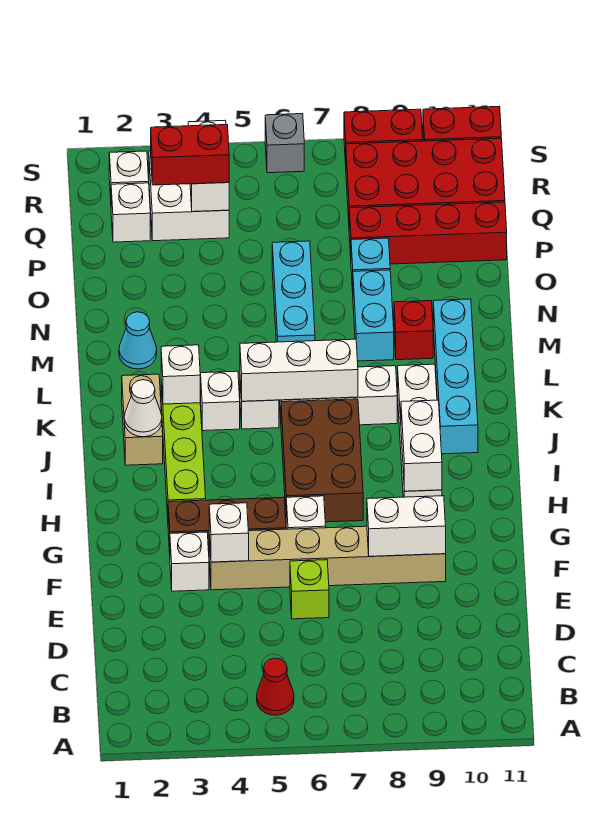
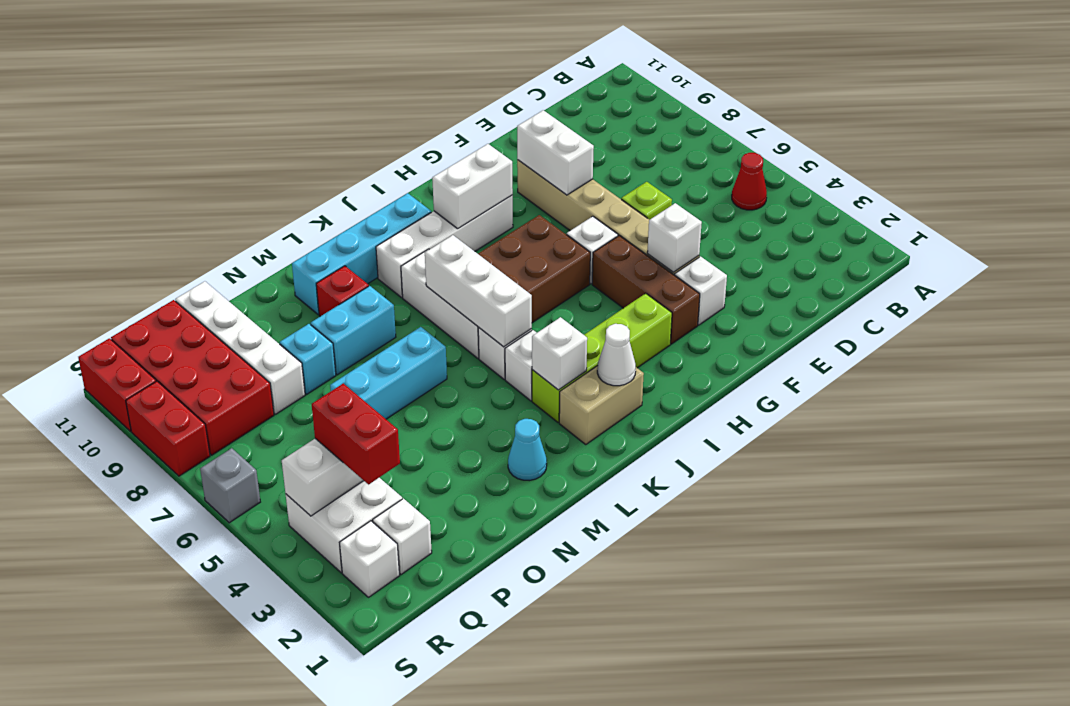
red 1x4 brick [349,202,507,264] -> white 1x4 brick [175,281,305,414]

